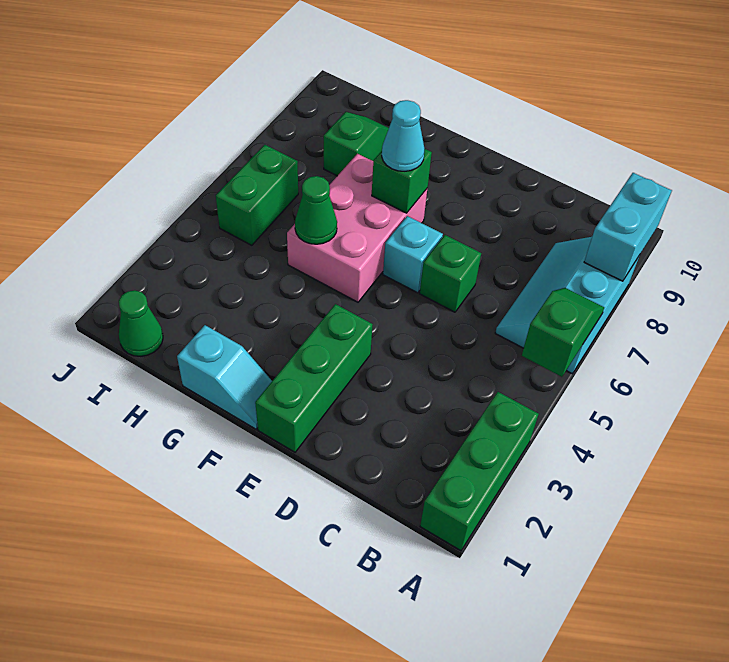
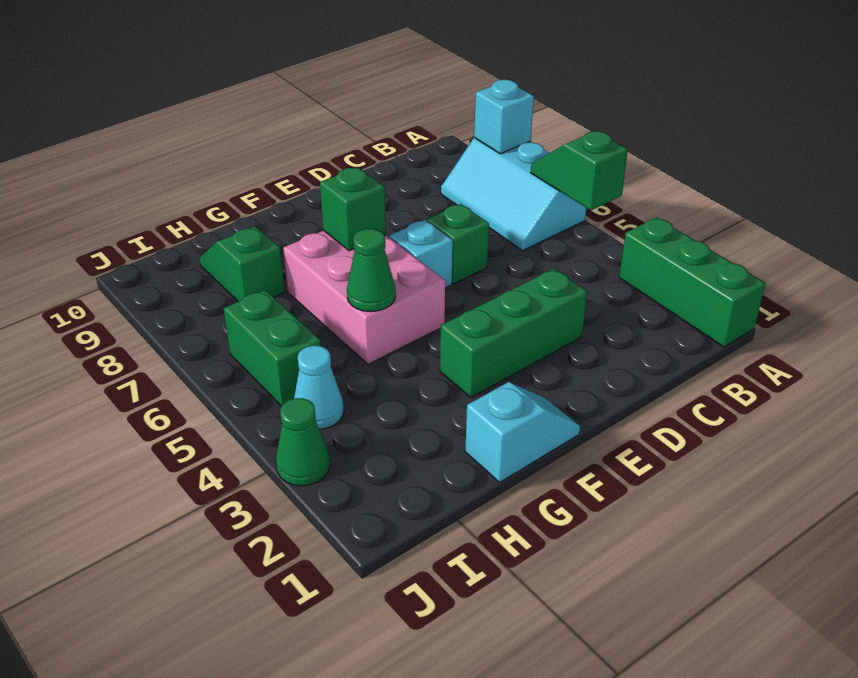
cyan 1x2 brick [584,173,672,281] -> cyan 1x1 brick [474,80,534,154]
green 1x3 brick [255,304,373,452] -> green 1x3 brick turned to [440,269,587,398]
cyan 1x1 cone [382,100,425,171] -> cyan 1x1 cone moved to [294,346,344,429]
green 1x1 cone [119,290,163,356] -> green 1x1 cone moved to [276,398,330,486]

